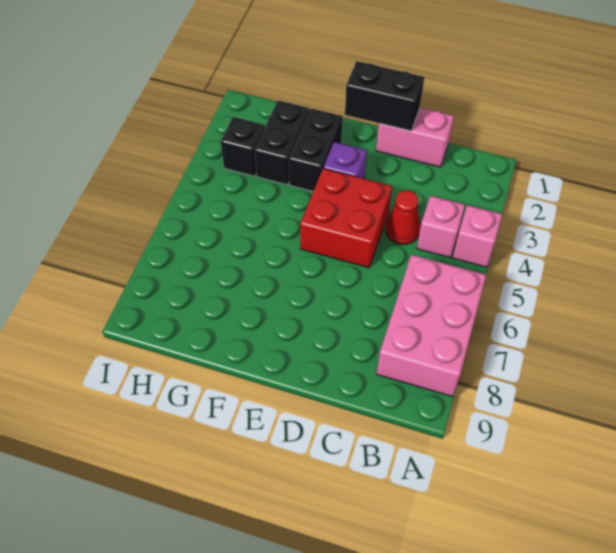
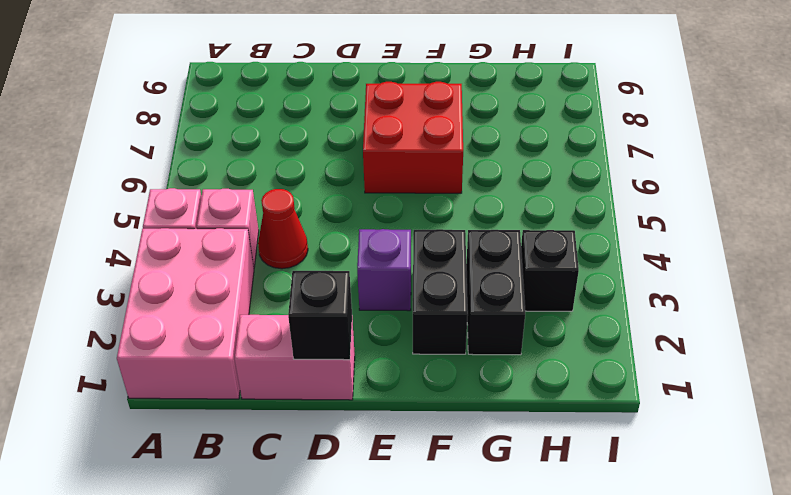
pink 2x3 brick [377,255,486,397] -> pink 2x3 brick moved to [117,228,254,399]
black 1x2 brick [345,61,424,131] -> black 1x1 brick [288,271,352,360]
red 2x2 brick [300,168,392,268] -> red 2x2 brick moved to [363,82,463,193]

